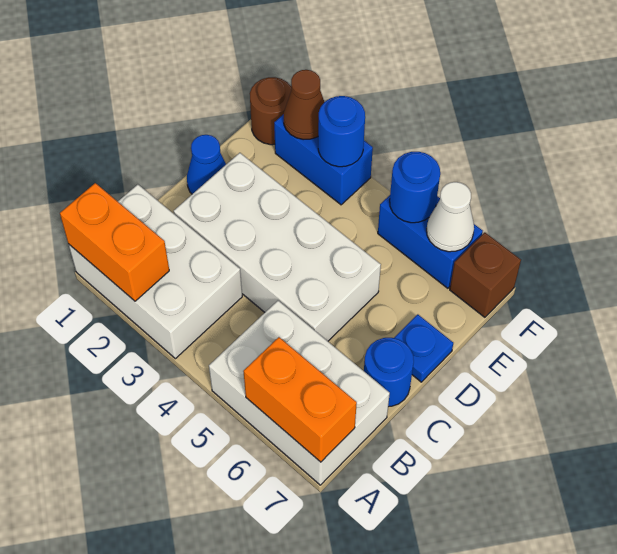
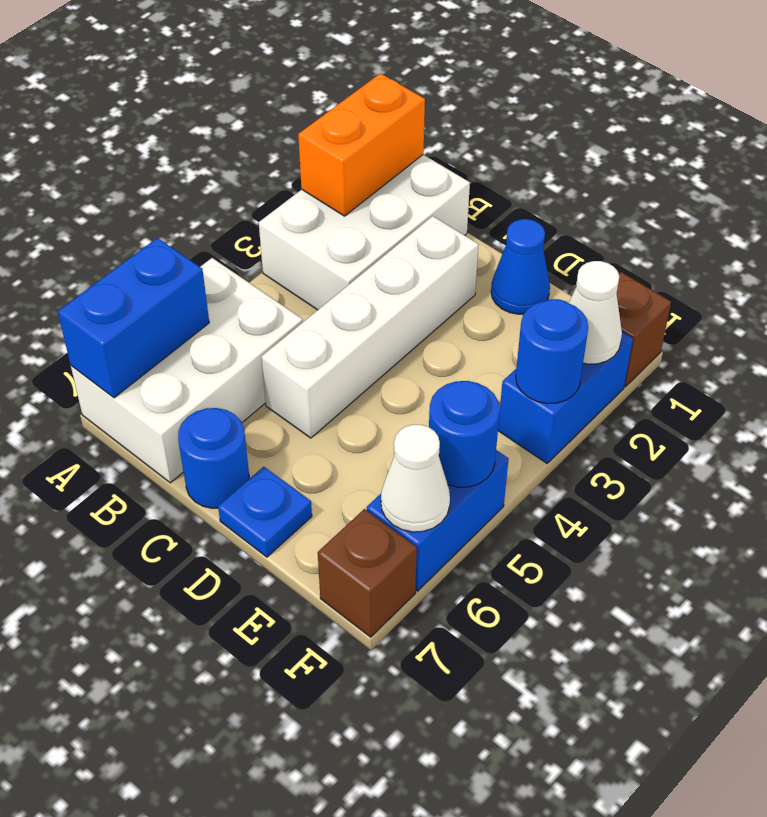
orange 1x2 brick [243,337,357,462] -> blue 1x2 brick [58,238,209,398]
white 2x4 brick [174,153,381,341] -> white 1x4 brick [261,216,479,438]
brown 1x1 round brick [250,77,291,145] -> brown 1x1 brick [617,272,671,386]
brown 1x1 cone [284,70,324,140] -> white 1x1 cone [569,261,622,364]

